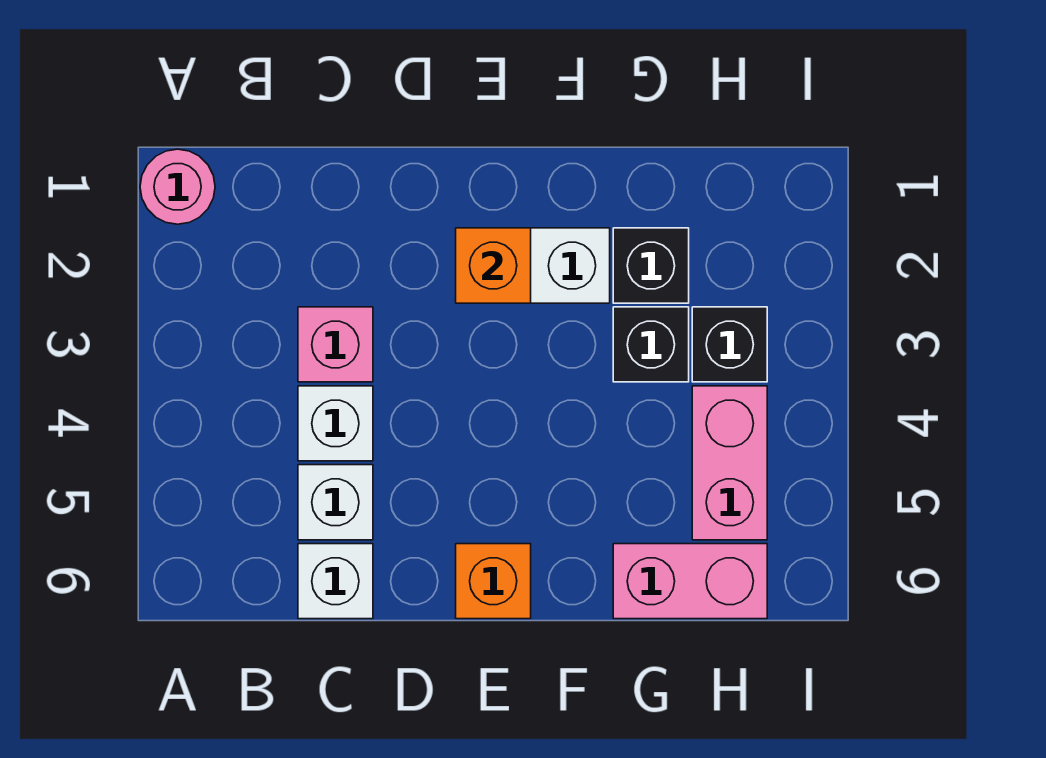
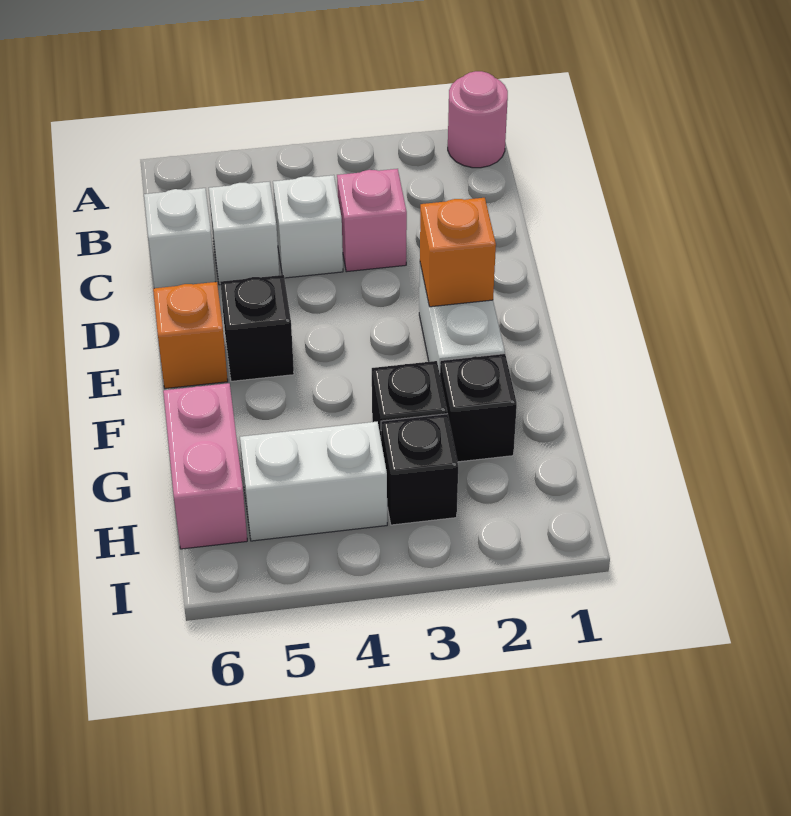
none -> black 1x1 brick [220,275,294,381]
pink 1x2 brick [692,386,767,540] -> white 1x2 brick [240,422,387,541]

